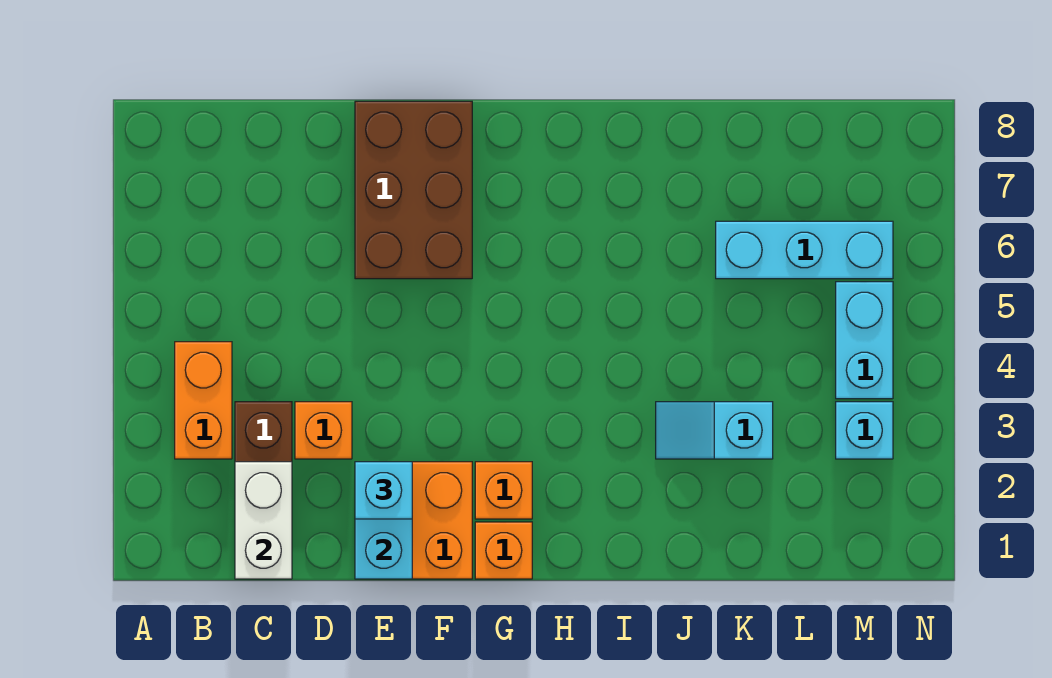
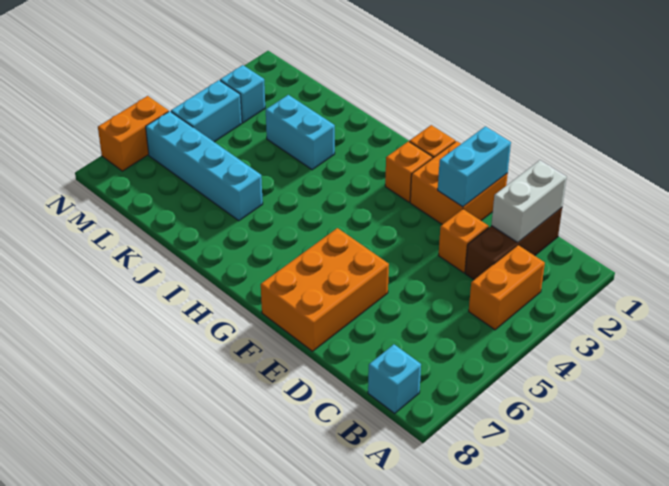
cyan 1x1 brick [355,462,412,519] -> cyan 1x1 brick moved to [368,345,421,413]
brown 2x3 brick [355,101,472,279] -> orange 2x3 brick [261,228,389,351]
cyan 1x2 slope [656,402,773,459] -> cyan 1x2 brick [266,95,335,170]
cyan 1x3 brick [716,221,893,279] -> cyan 1x4 brick [146,111,263,221]
none -> orange 1x2 brick [98,96,169,171]

